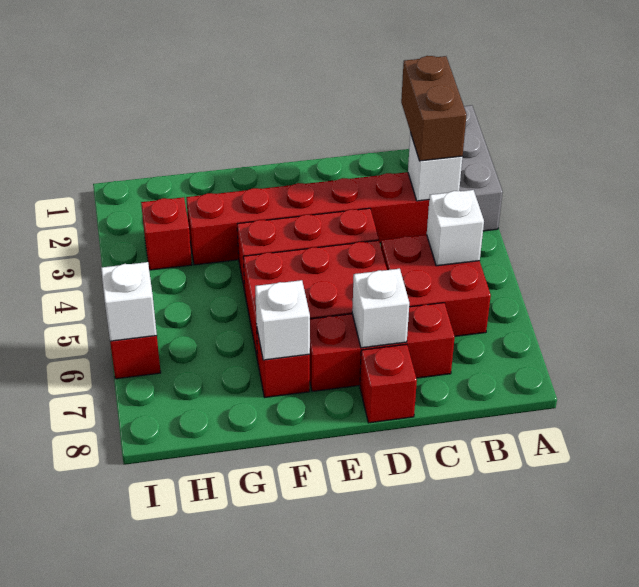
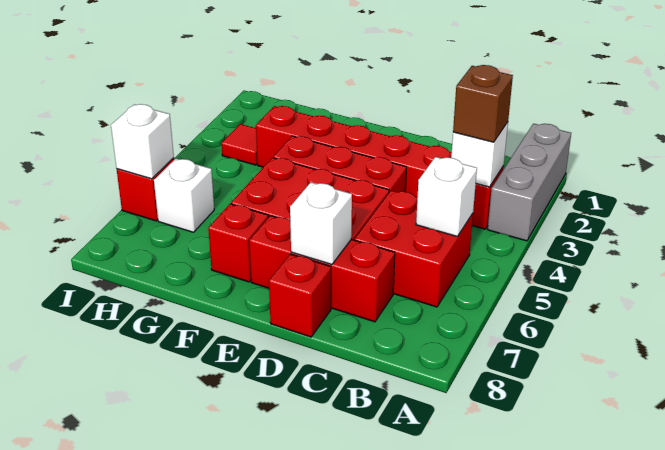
brown 1x2 brick [401,56,466,161] -> brown 1x1 brick [453,65,513,142]
white 1x1 brick [255,280,310,360] -> white 1x1 brick moved to [154,159,214,232]
red 1x1 brick [141,197,192,270] -> red 1x1 tile [221,124,257,165]

